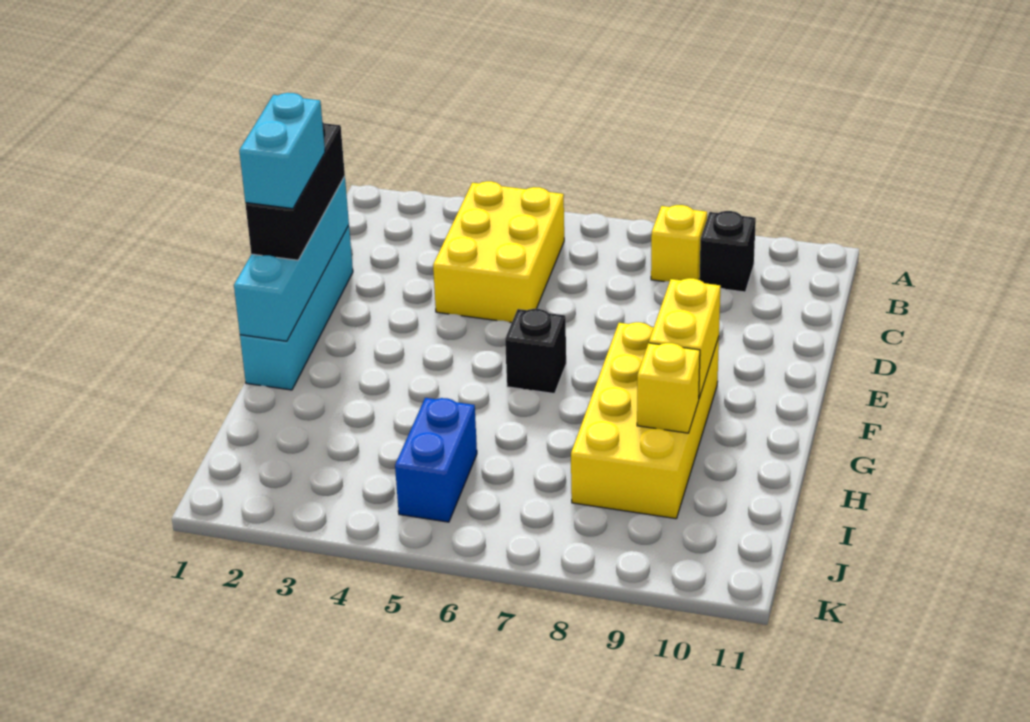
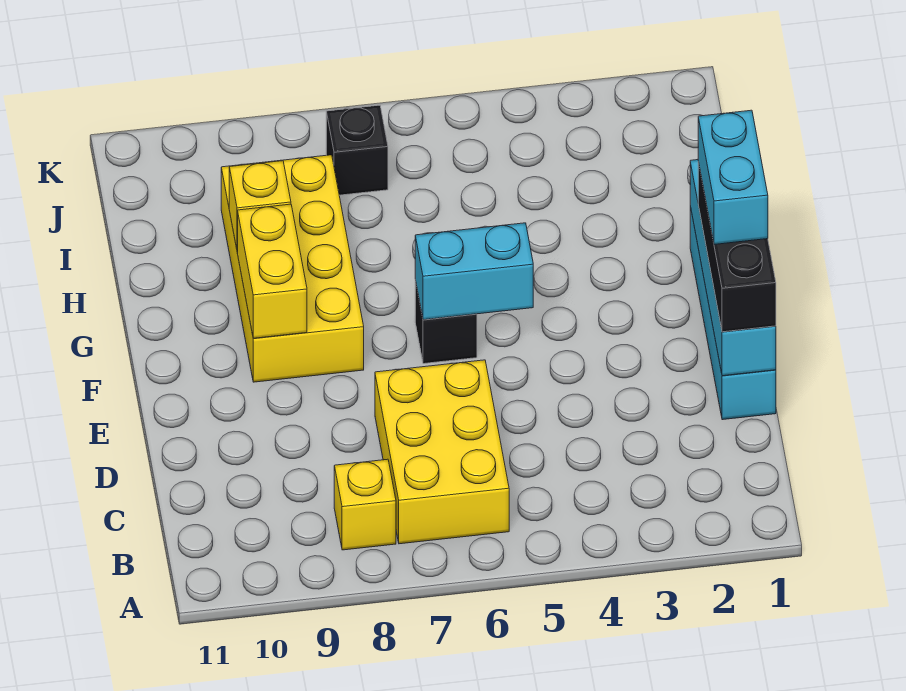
yellow 2x3 brick [433,181,564,323] -> yellow 2x3 brick moved to [375,360,509,544]
black 1x1 brick [699,211,756,292] -> black 1x1 brick moved to [326,105,388,195]
none -> cyan 1x2 brick [415,223,533,320]
blue 1x2 brick [395,398,477,522] -> none

